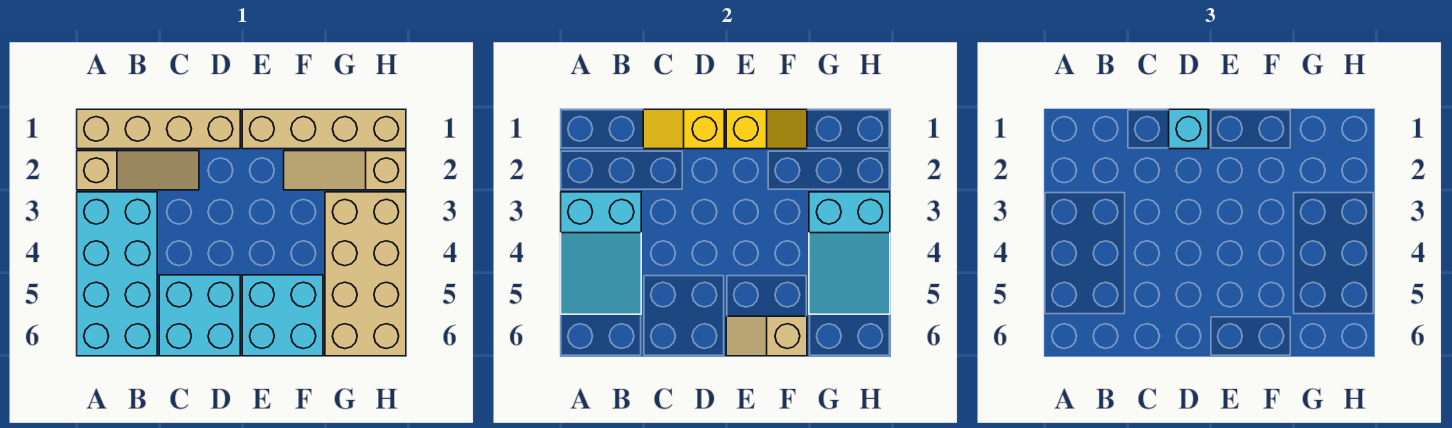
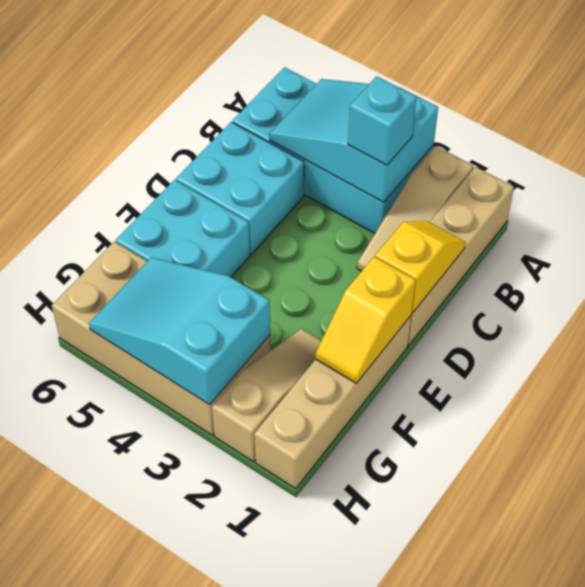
cyan 1x1 brick [1169,109,1208,149] -> cyan 1x1 brick moved to [348,76,417,165]
tan 1x2 slope [726,316,807,356] -> none

